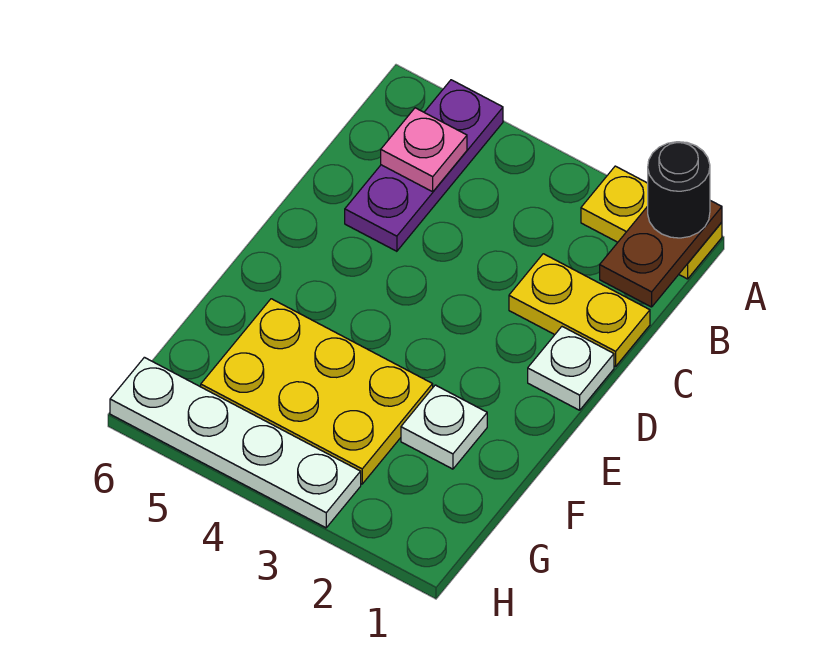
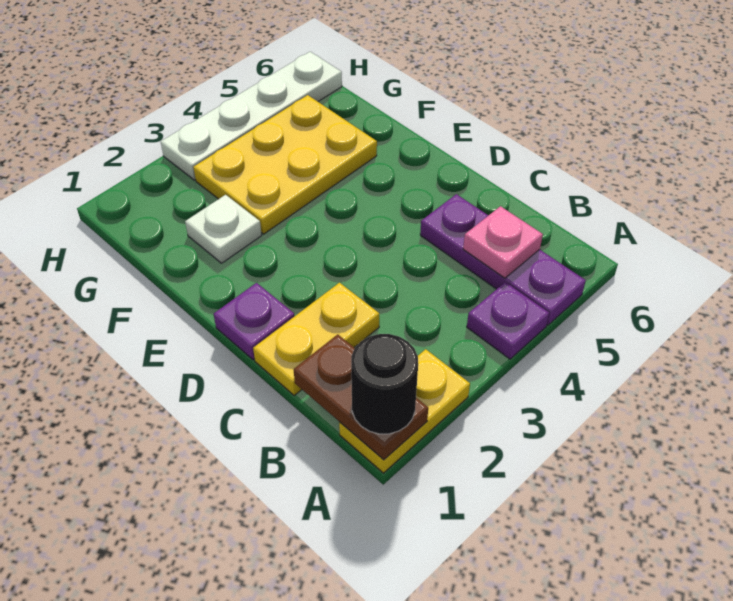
none -> purple 1x1 plate [467,282,549,359]
white 1x1 plate [528,327,614,410] -> purple 1x1 plate [214,283,295,360]

